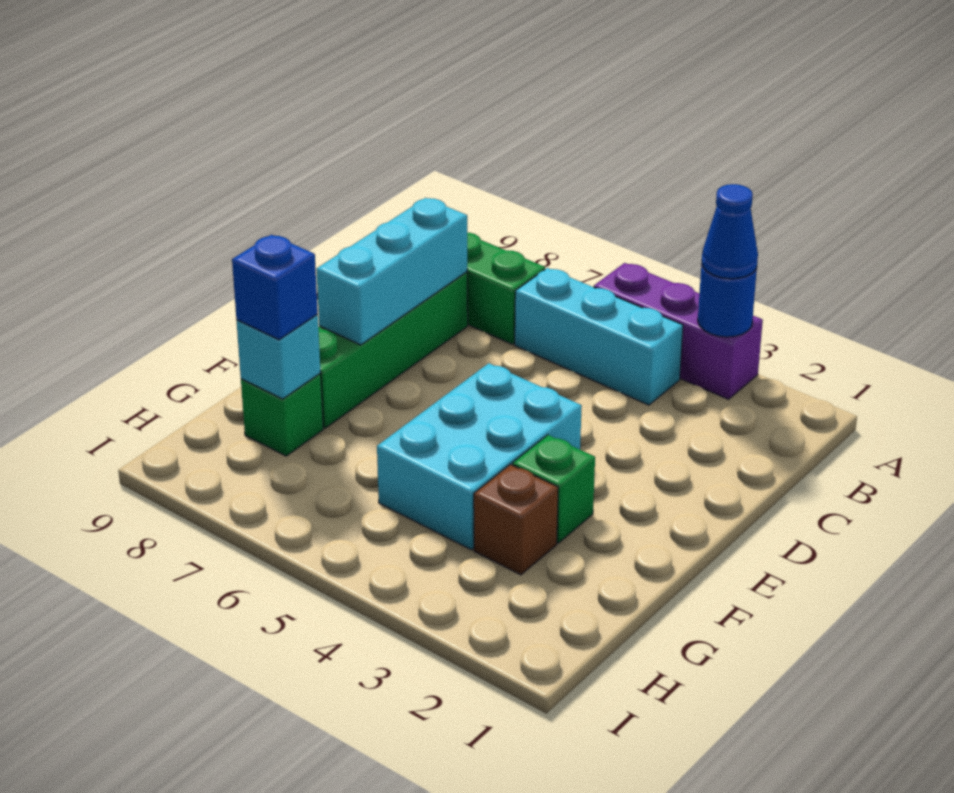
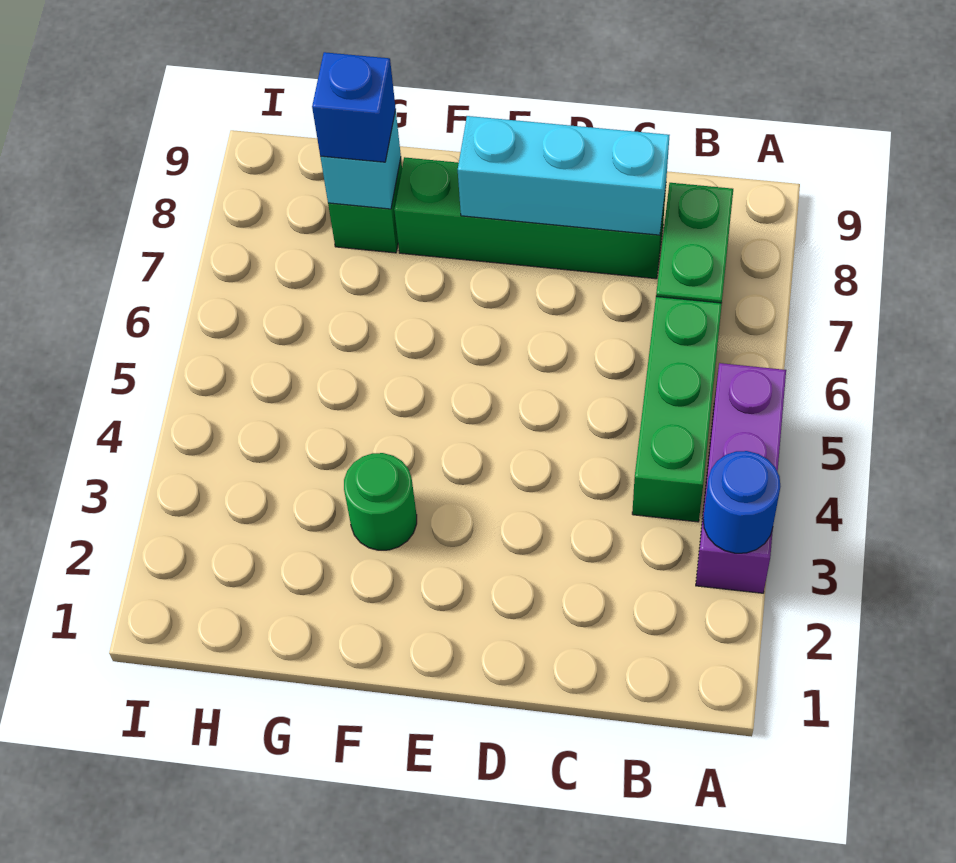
blue 1x1 cone [702,184,758,279] -> none
cyan 1x3 brick [515,268,683,405] -> green 1x3 brick [632,296,722,522]
cyan 2x3 brick [377,363,582,550] -> none
green 1x1 brick [512,435,595,543] -> green 1x1 round brick [344,453,417,550]
brown 1x1 brick [474,464,558,575] -> none

